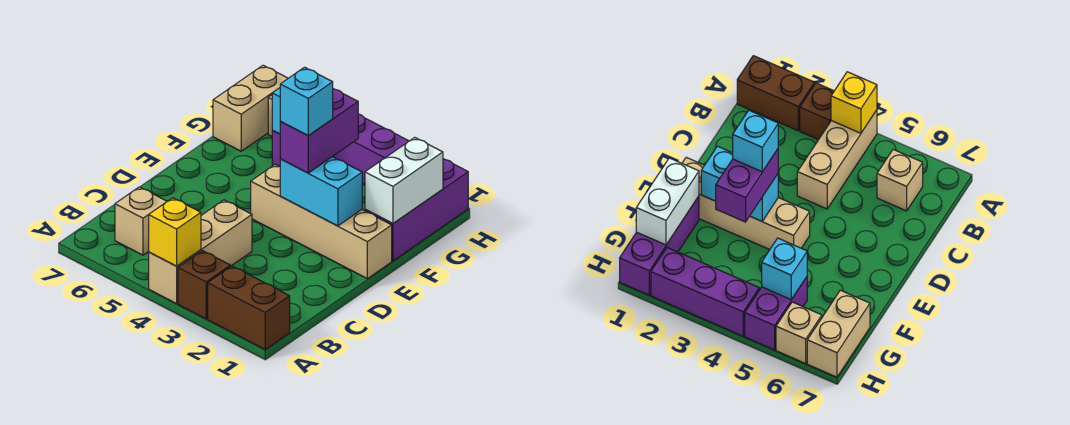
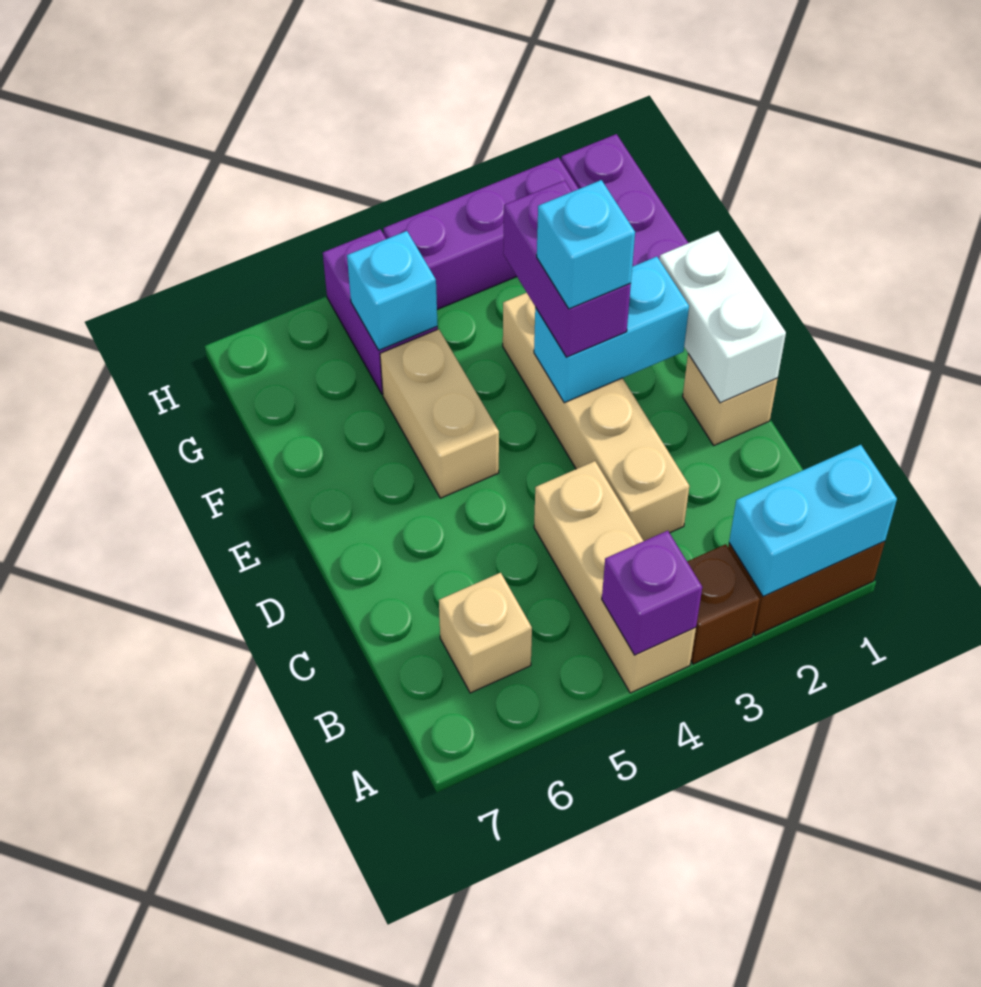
none -> cyan 1x2 brick [729,445,897,597]
yellow 1x1 brick [149,198,201,266] -> purple 1x1 brick [602,531,702,655]
tan 1x4 brick [251,165,392,279] -> tan 1x4 brick turned to [503,293,689,541]
white 1x2 brick [365,137,443,224] -> white 1x2 brick moved to [660,231,786,403]
tan 1x2 brick [213,65,288,151] -> tan 1x2 brick moved to [380,329,499,498]
tan 1x1 brick [776,302,822,363] -> tan 1x1 brick moved to [683,354,778,445]

